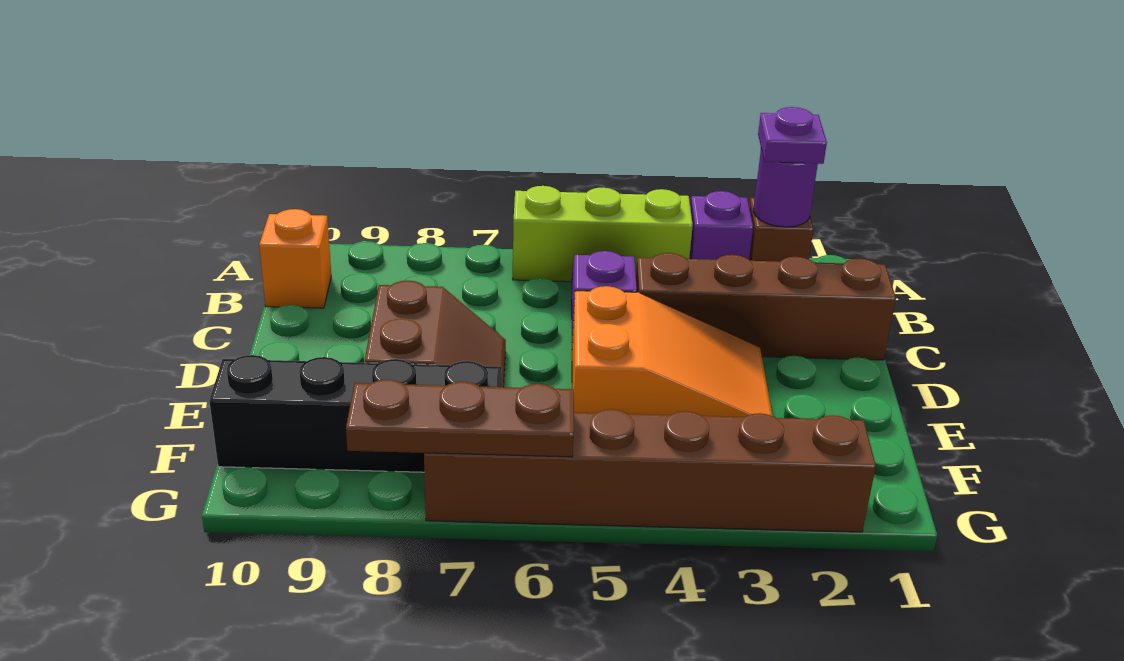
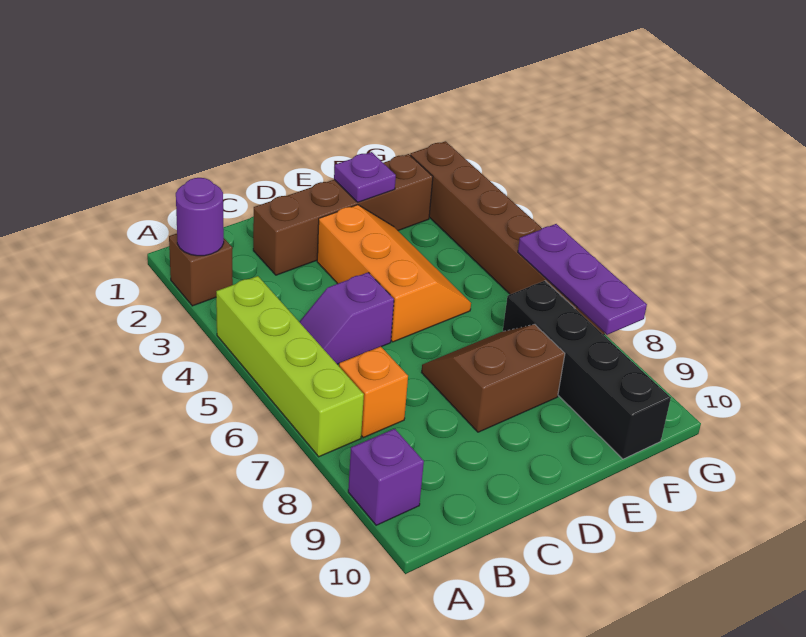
purple 1x1 plate [758,107,827,164] -> purple 1x1 plate moved to [334,152,396,202]
purple 1x1 brick [689,191,753,260] -> purple 1x1 brick moved to [348,429,424,525]
lime 1x3 brick [513,186,693,282] -> lime 1x4 brick [216,276,364,457]
orange 1x1 brick [259,209,331,308] -> orange 1x1 brick moved to [339,347,408,438]
brown 1x4 brick [636,253,896,360] -> brown 1x4 brick turned to [253,154,433,275]
orange 2x3 slope [572,286,773,417] -> orange 2x3 slope turned to [317,205,471,342]
brown 1x3 plate [346,380,574,457] -> purple 1x3 plate [518,224,647,335]

